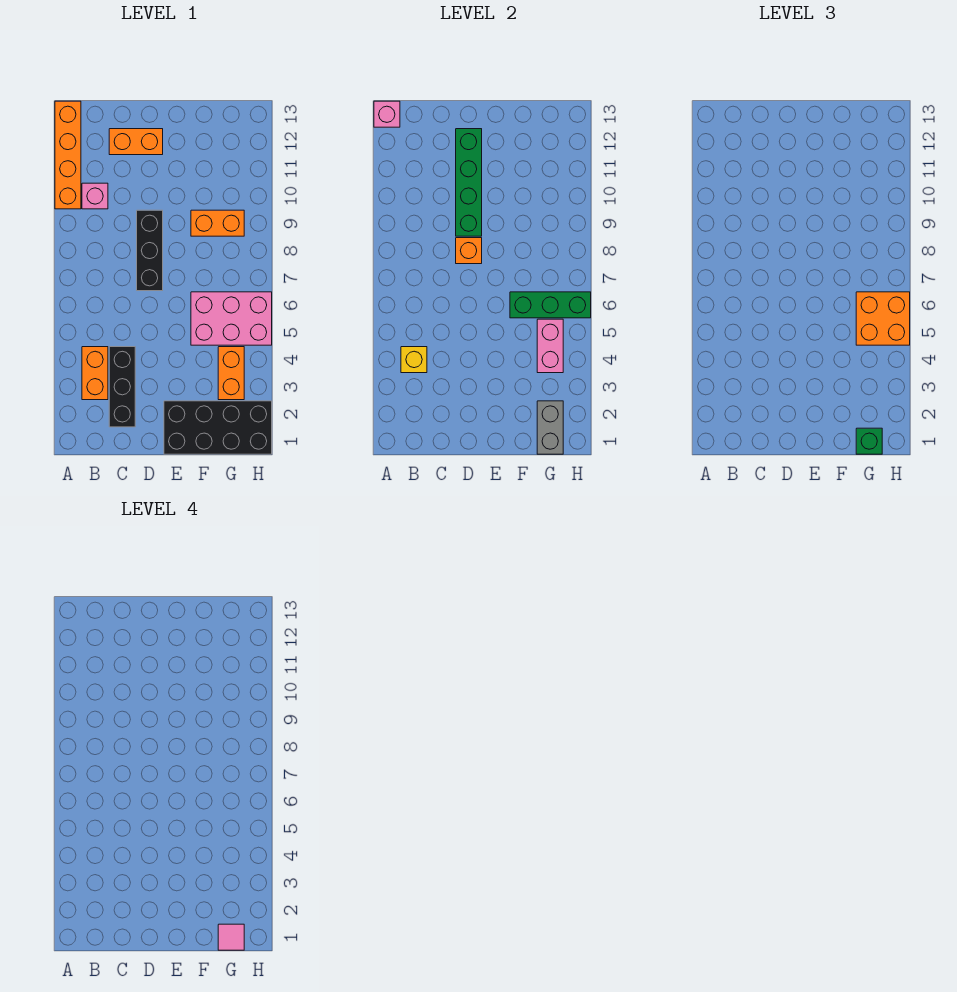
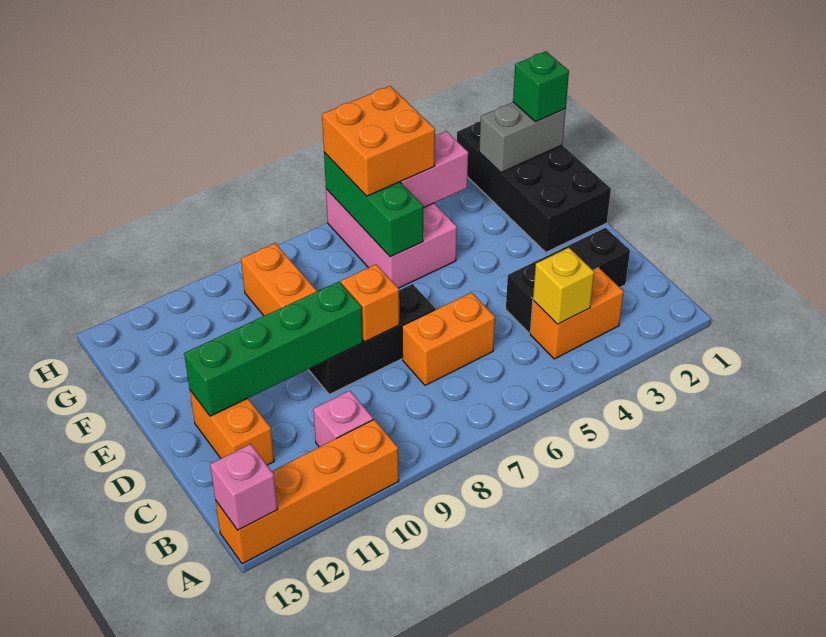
pink 1x1 tile [218,924,244,950] -> none
orange 1x2 brick [218,347,244,400] -> orange 1x2 brick moved to [402,293,495,385]

